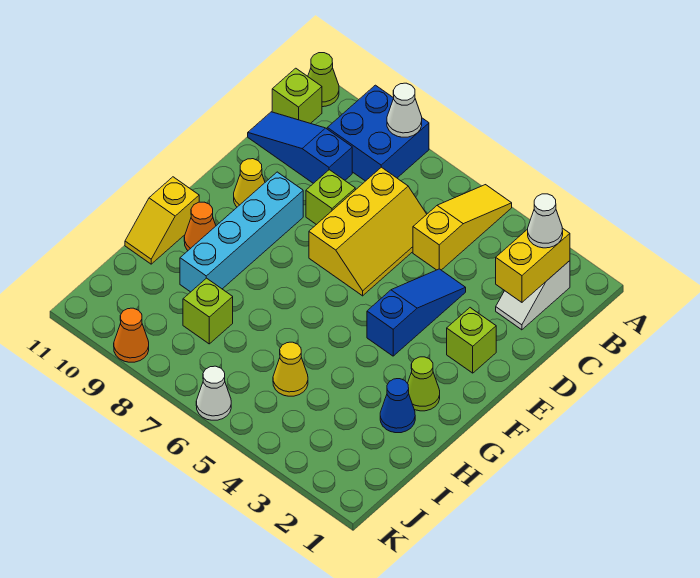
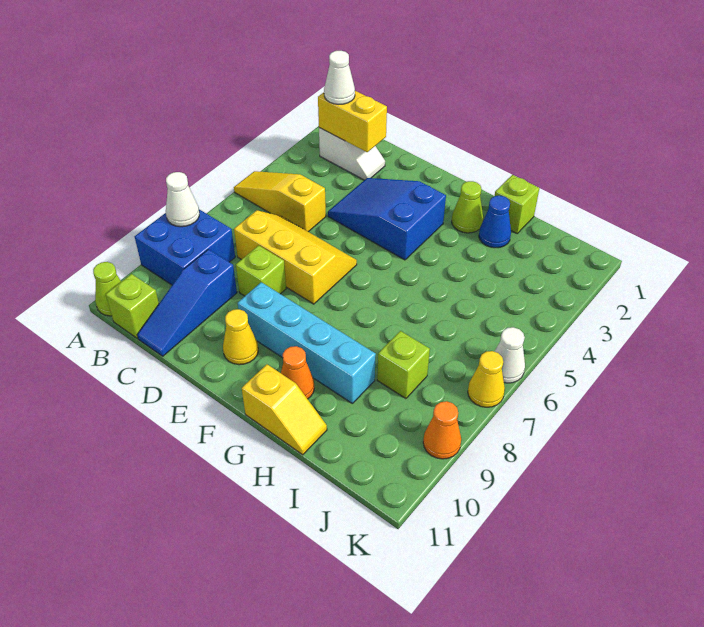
blue 1x3 slope [367,269,466,356] -> blue 2x3 slope [328,178,446,260]
lime 1x1 brick [447,308,496,373] -> lime 1x1 brick moved to [495,175,539,233]
yellow 1x1 cone [273,342,308,396] -> yellow 1x1 cone moved to [468,351,505,407]

